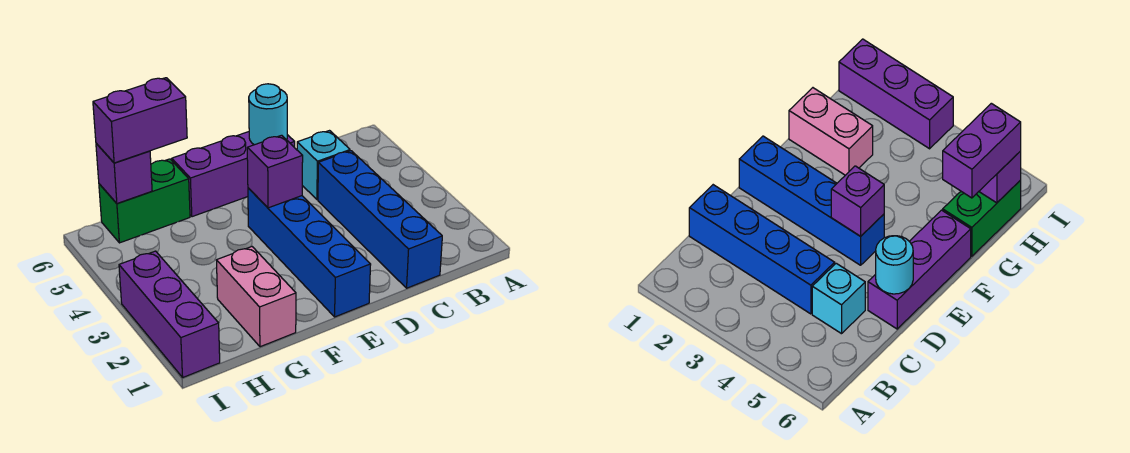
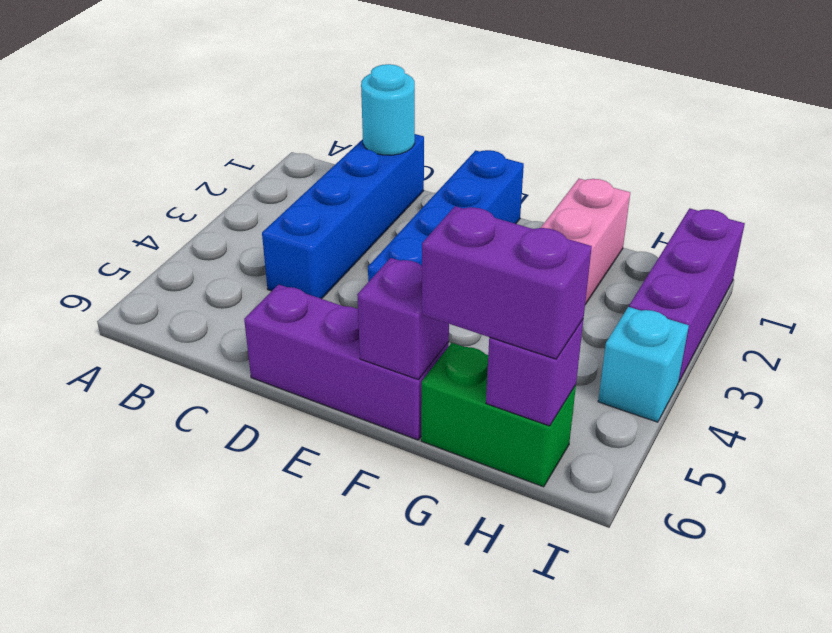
cyan 1x1 brick [297,131,350,200] -> cyan 1x1 brick moved to [598,307,689,422]
cyan 1x1 round brick [249,84,287,145] -> cyan 1x1 round brick moved to [361,64,415,155]
purple 1x1 brick [247,135,303,208] -> purple 1x1 brick moved to [357,258,449,380]

